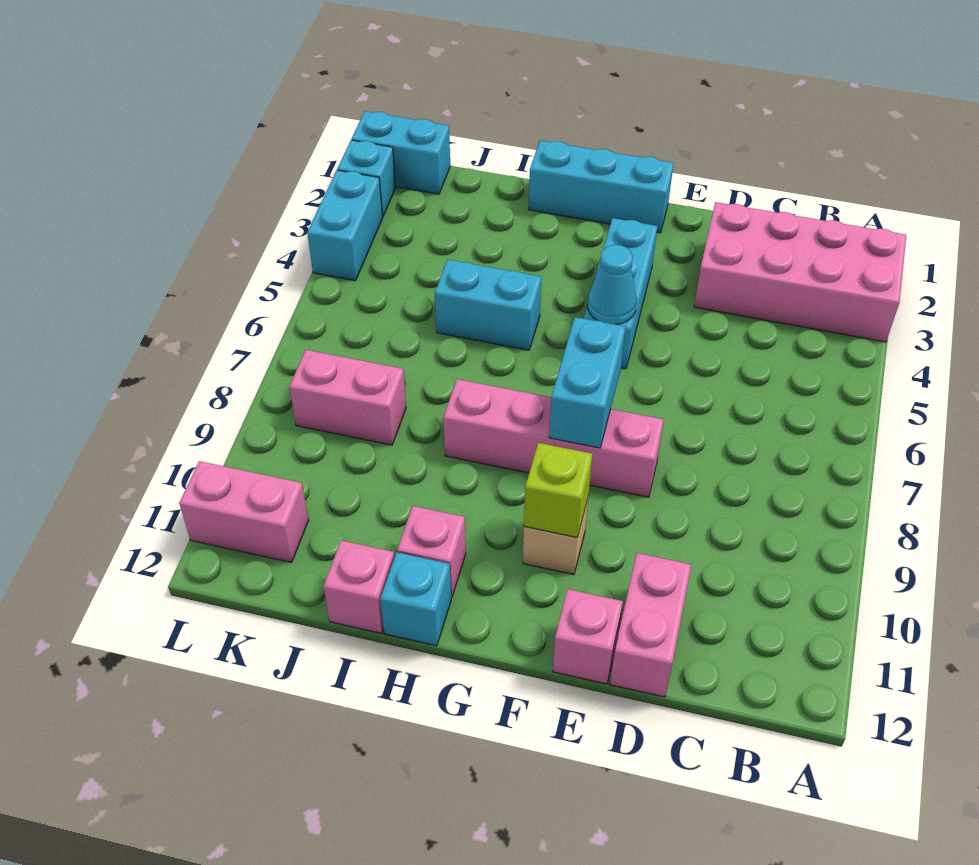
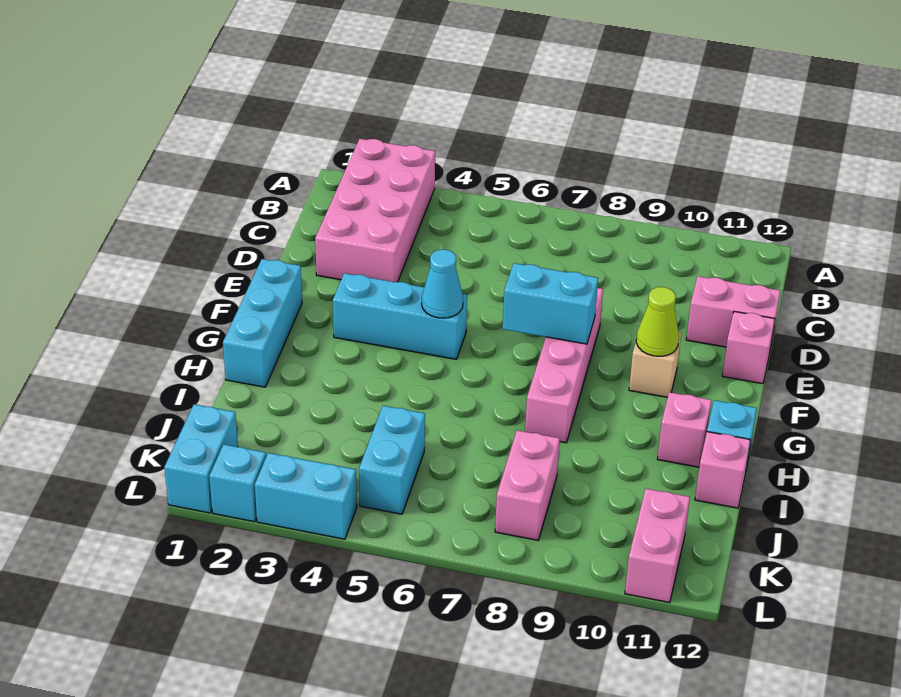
lime 1x1 brick [524,443,592,538] -> lime 1x1 cone [636,287,679,356]
cyan 1x2 brick [435,260,541,350] -> cyan 1x2 brick moved to [359,406,425,514]

